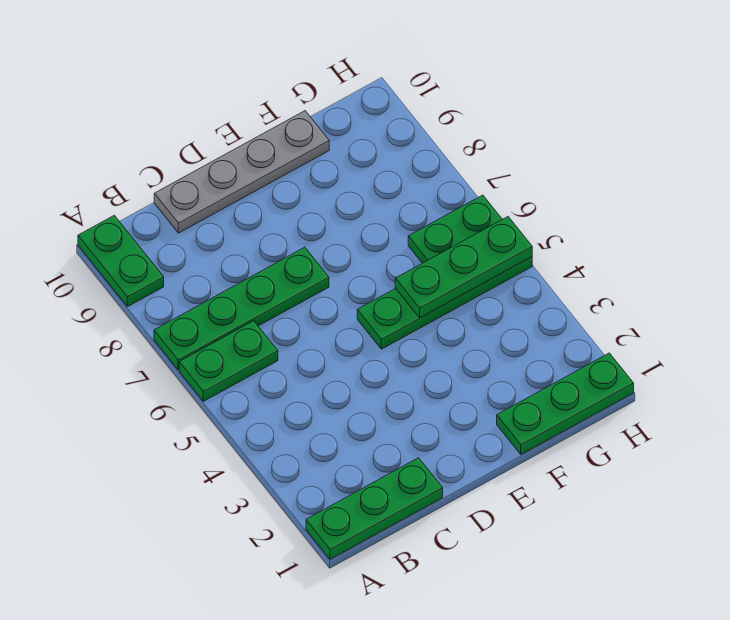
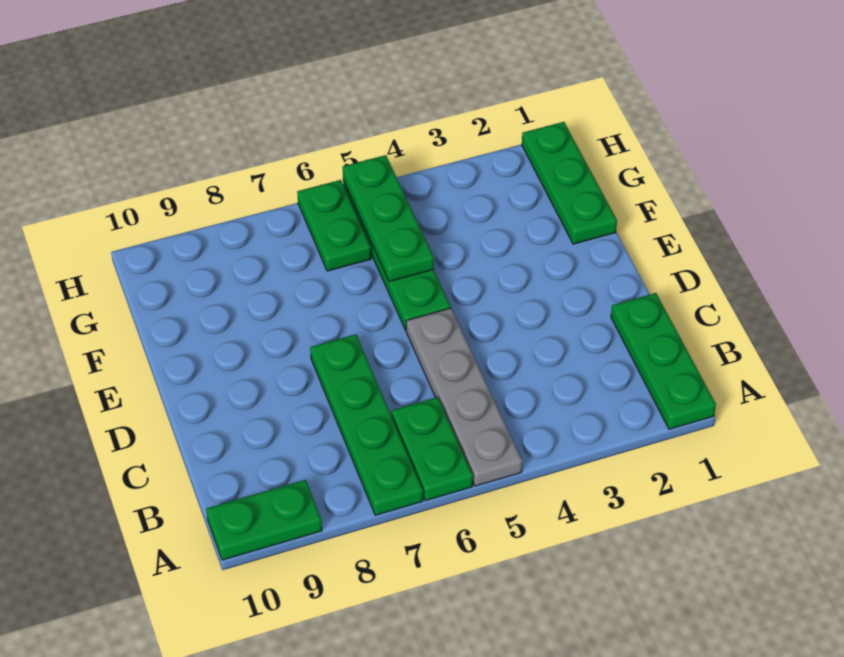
grey 1x4 plate [154,111,329,233] -> grey 1x4 plate moved to [406,308,522,486]

